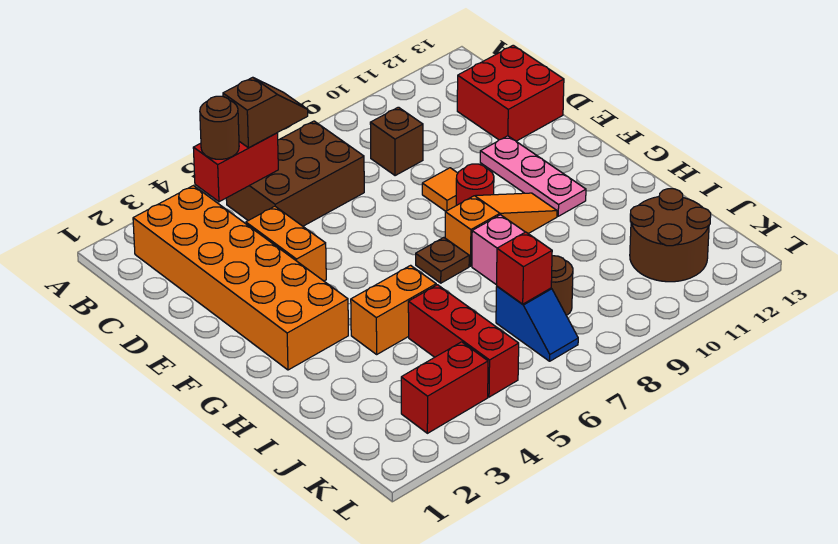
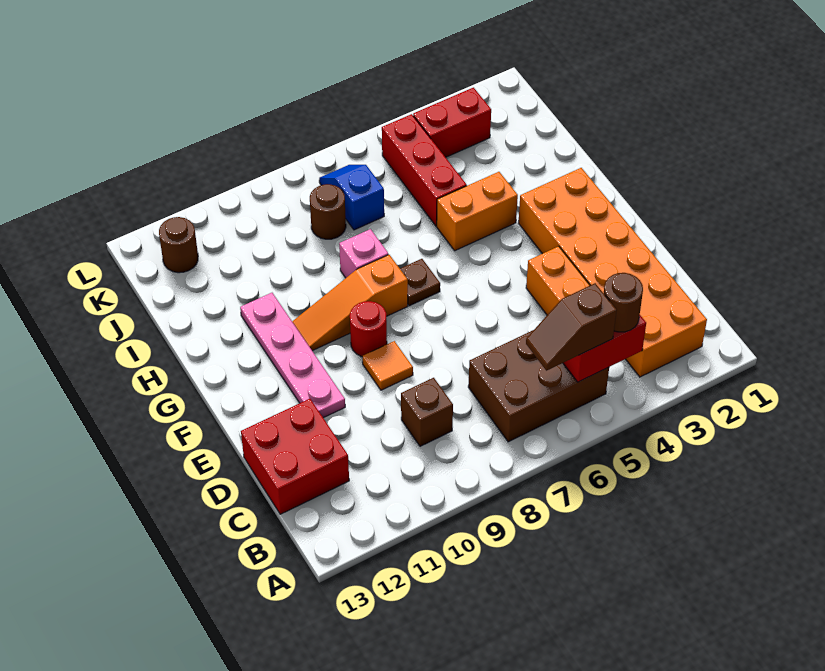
pink 1x3 plate [480,136,586,216] -> pink 1x4 plate [240,293,345,418]
red 1x1 brick [497,232,552,304] -> none
brown 2x2 round brick [630,189,711,282] -> brown 1x1 round brick [159,217,198,273]

